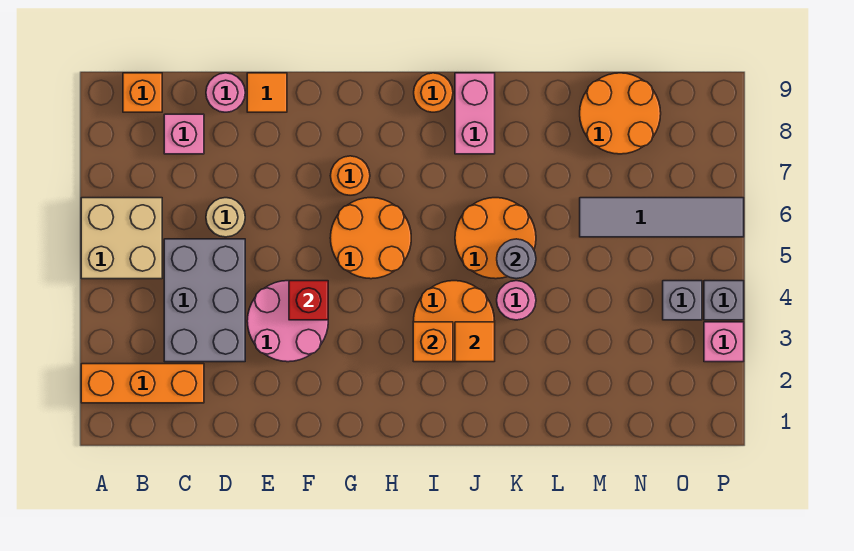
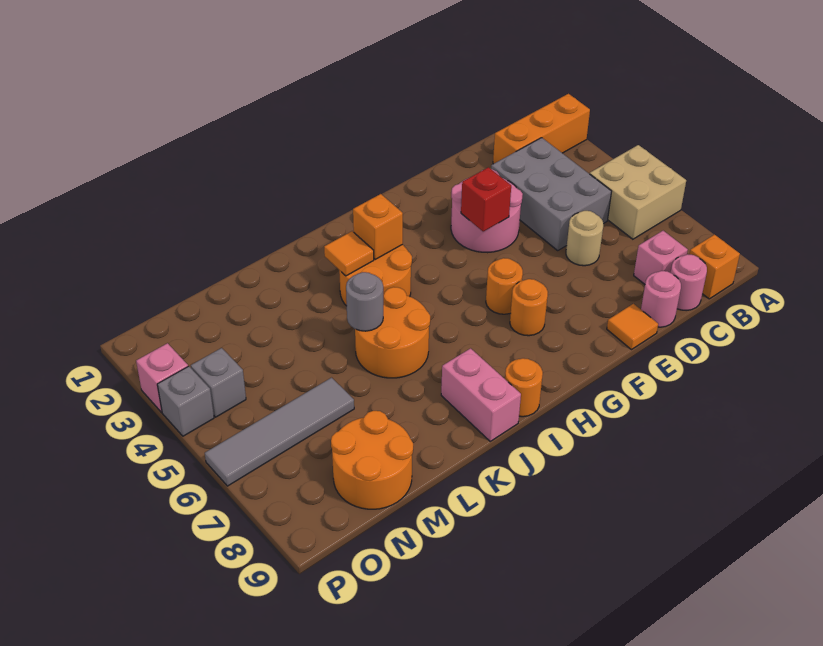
orange 2x2 round brick [330,198,411,279] -> orange 1x1 round brick [486,258,523,314]
pink 1x1 round brick [497,281,536,320] -> pink 1x1 round brick moved to [671,254,707,311]

